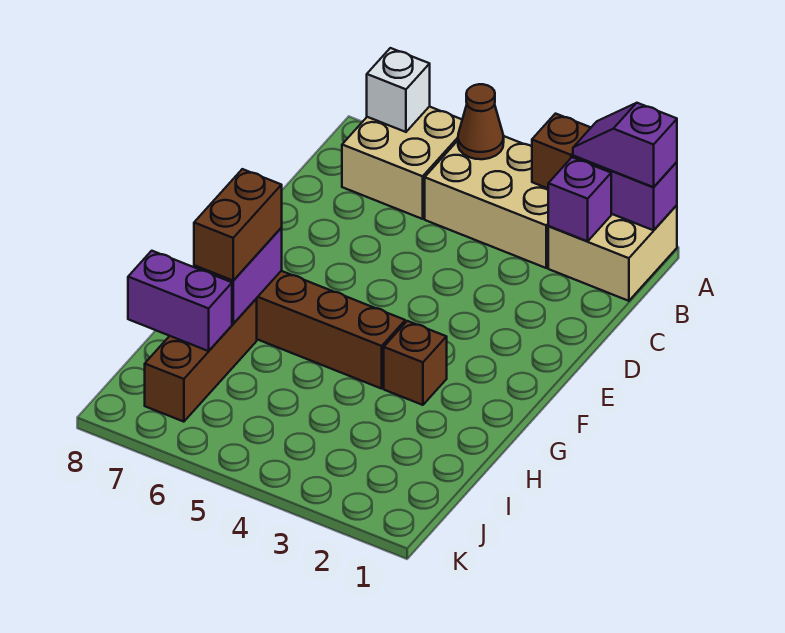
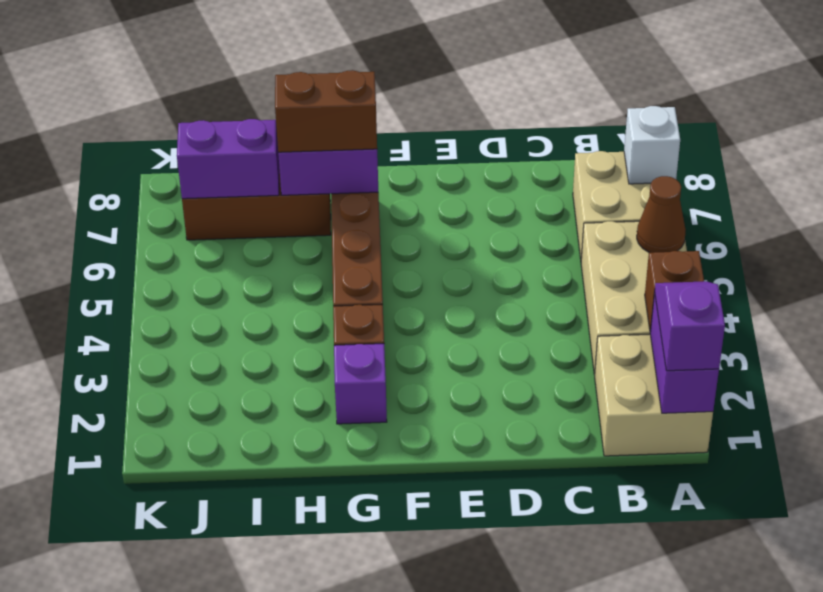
purple 1x1 brick [548,157,611,241] -> purple 1x1 brick moved to [334,344,387,424]
purple 1x2 brick [128,251,232,351] -> purple 1x2 brick turned to [177,119,279,199]

